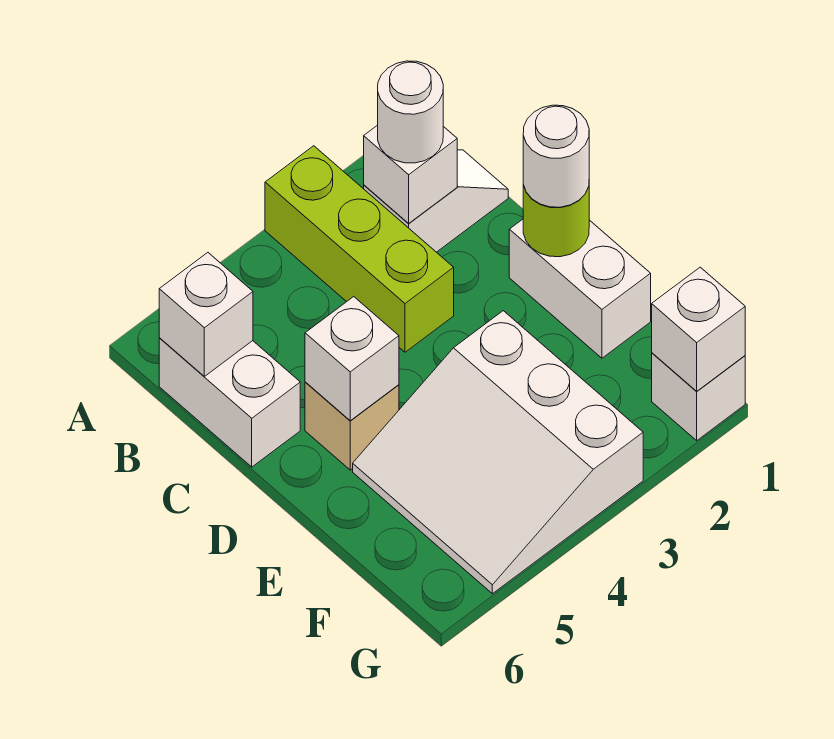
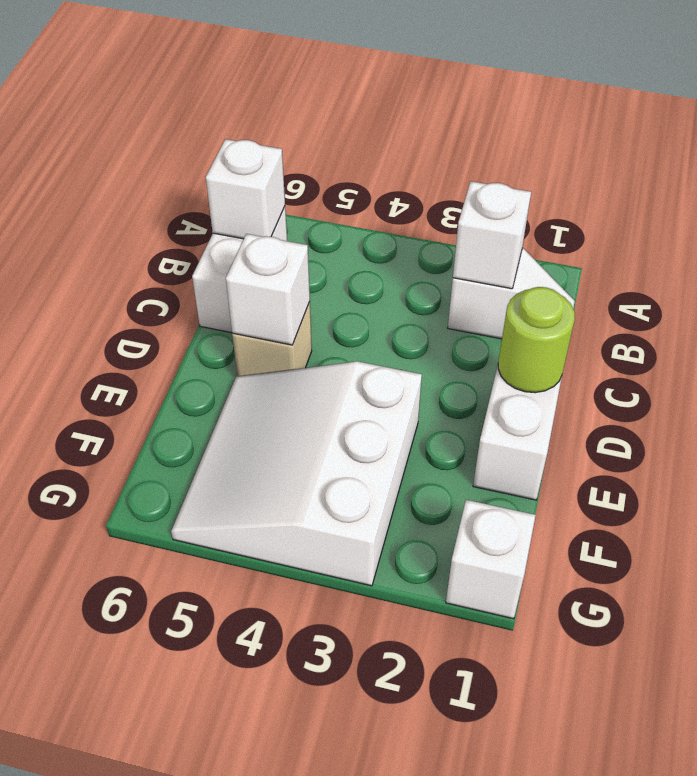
lime 1x3 brick [265,146,454,352] -> none
white 1x1 round brick [378,61,443,163] -> none
white 1x1 round brick [523,105,589,207] -> none
white 1x1 brick [652,267,745,391] -> none

